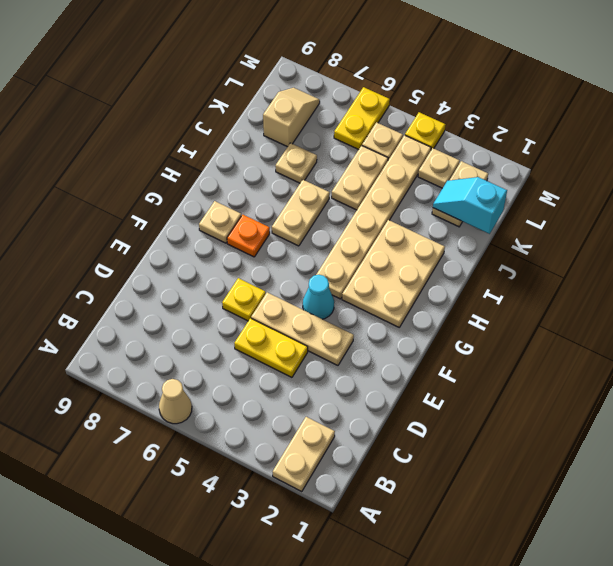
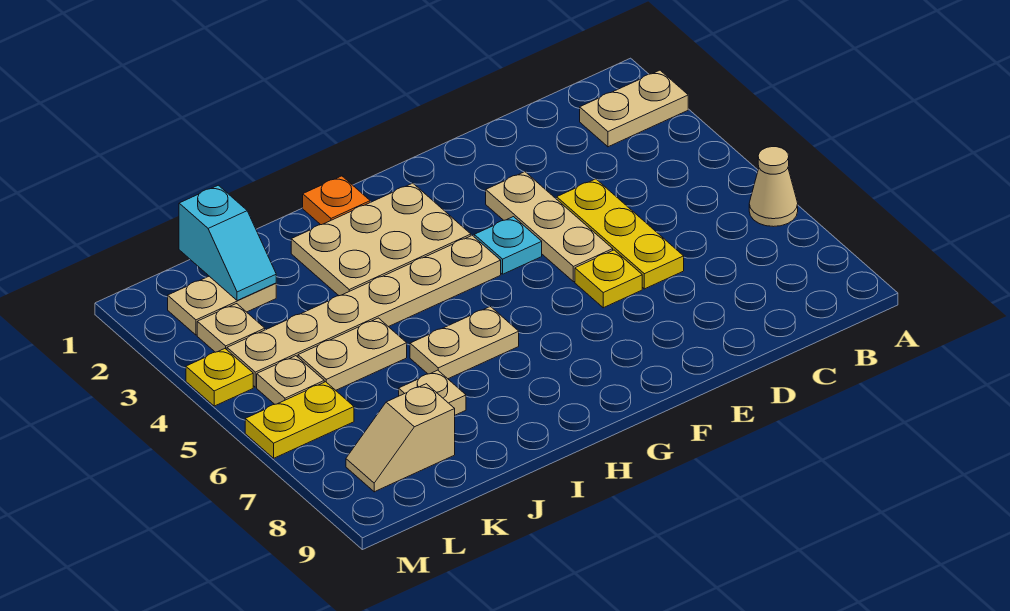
yellow 1x2 plate [234,318,308,377] -> yellow 1x3 plate [557,179,684,289]
cyan 1x1 cone [303,275,334,319] -> cyan 1x1 plate [474,217,542,274]
orange 1x1 plate [227,215,270,257] -> orange 1x1 plate moved to [303,176,370,225]
tan 1x1 plate [199,201,241,243] -> none

